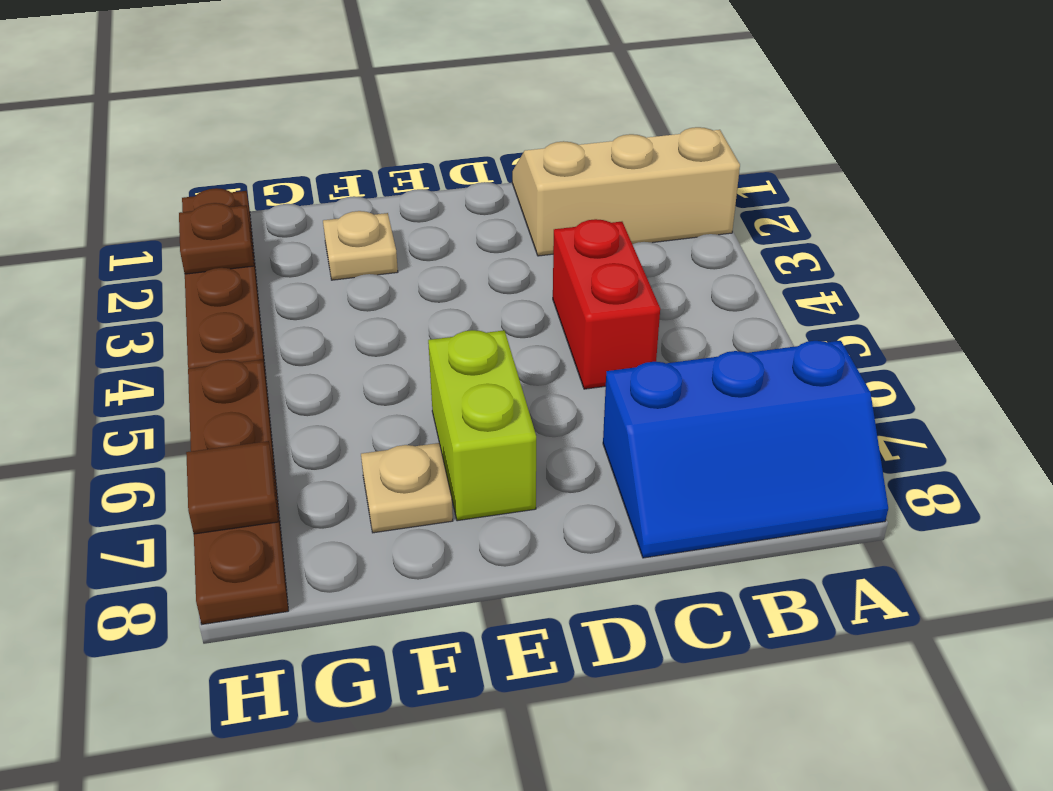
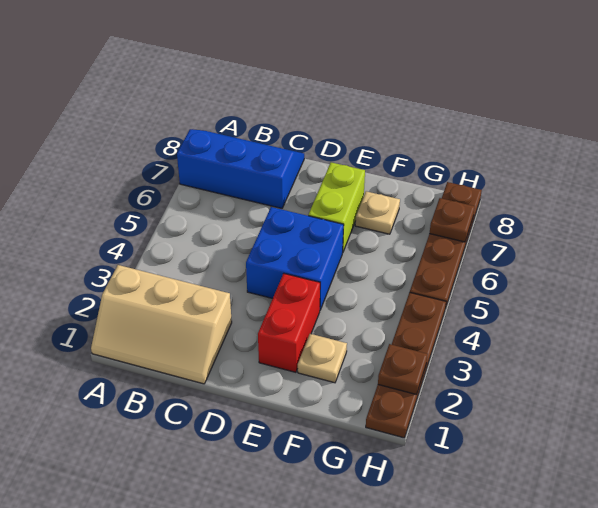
red 1x2 brick [553,219,660,389] -> red 1x2 brick moved to [258,274,320,372]
none -> blue 2x2 brick [246,207,344,310]
brown 1x1 tile [186,441,278,534] -> brown 1x1 plate [430,198,475,242]

